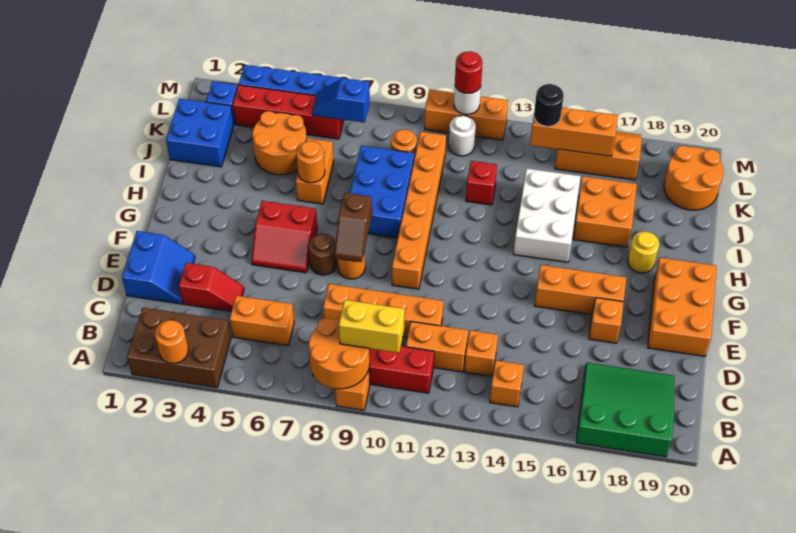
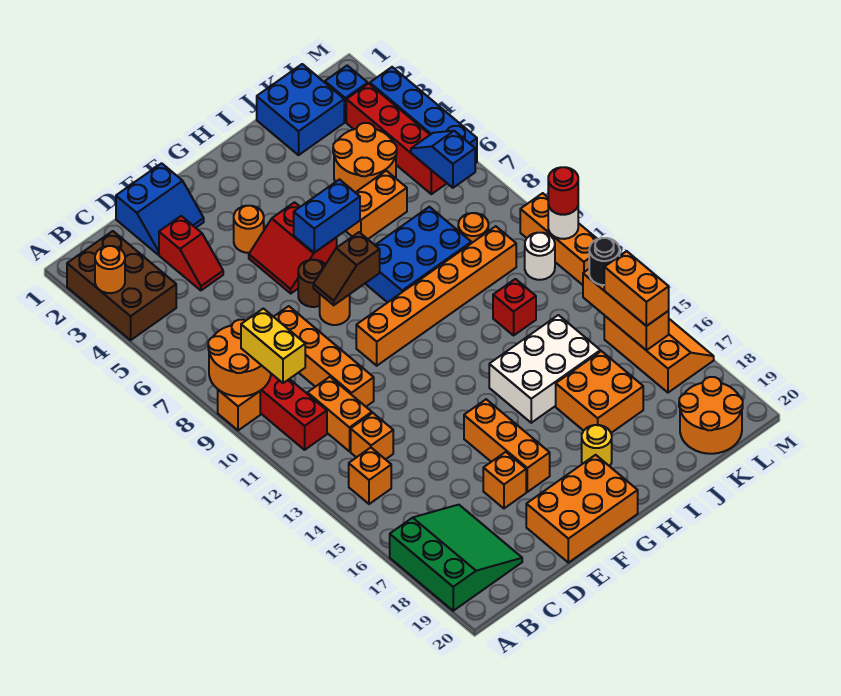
orange 1x2 brick [230,296,294,346] -> orange 1x2 brick moved to [604,251,669,326]
none -> blue 1x2 brick [294,180,360,253]
orange 1x1 round brick [296,141,325,183] -> orange 1x1 round brick moved to [234,206,264,253]

